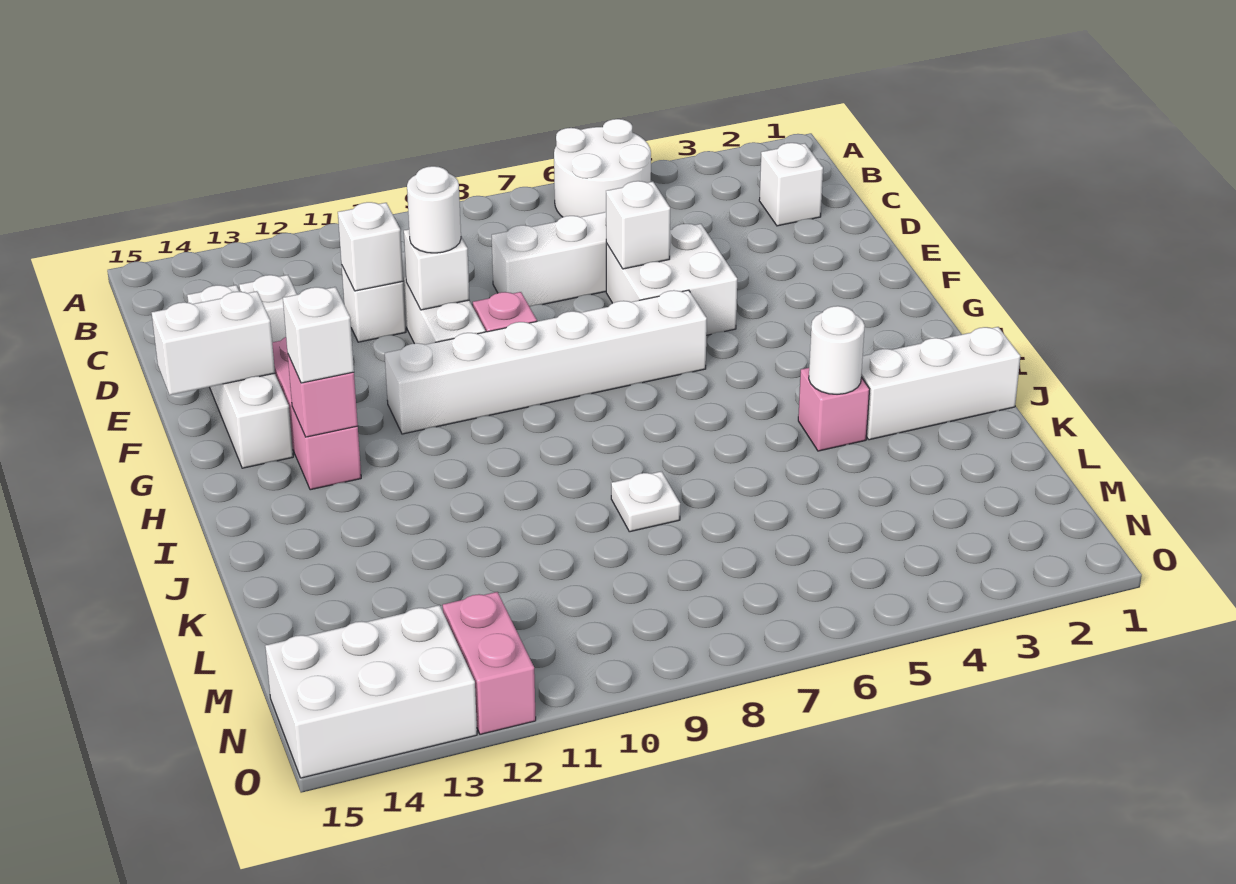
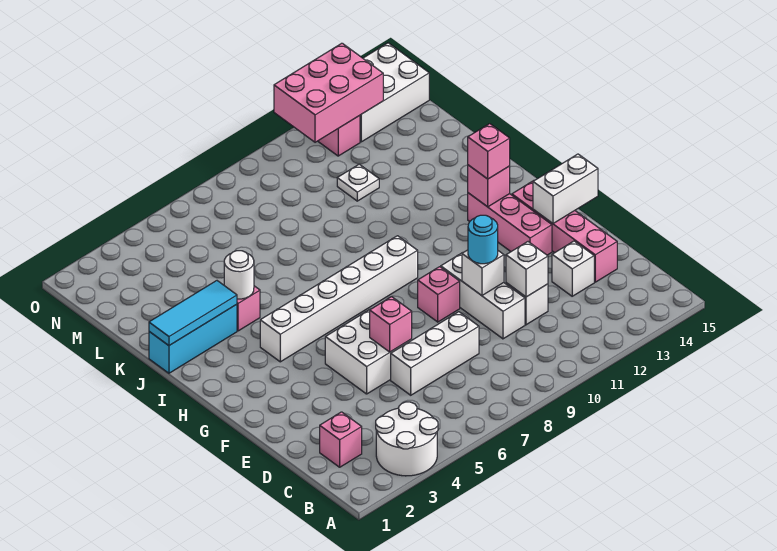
white 2x2 round brick [554,119,651,217] -> white 2x2 round brick moved to [376,402,438,476]
white 1x1 brick [759,143,823,226] -> pink 1x1 brick [320,412,362,467]
white 1x4 brick [187,285,293,468] -> pink 1x4 brick [512,181,617,282]
white 1x1 brick [606,181,670,269] -> pink 1x1 brick [370,297,412,352]
white 1x1 round brick [407,166,461,253] -> cyan 1x1 round brick [468,215,498,264]
white 1x6 brick [385,290,707,434] -> white 1x6 brick moved to [260,236,418,362]
white 1x1 brick [283,287,354,383] -> pink 1x1 brick [468,124,510,179]
white 1x3 brick [861,327,1020,440] -> cyan 1x3 brick [149,304,237,373]
none -> cyan 1x3 tile [149,281,237,346]
white 1x1 plate [611,471,680,532] -> white 1x1 plate moved to [337,164,379,201]
none -> pink 2x3 brick [274,43,383,142]

